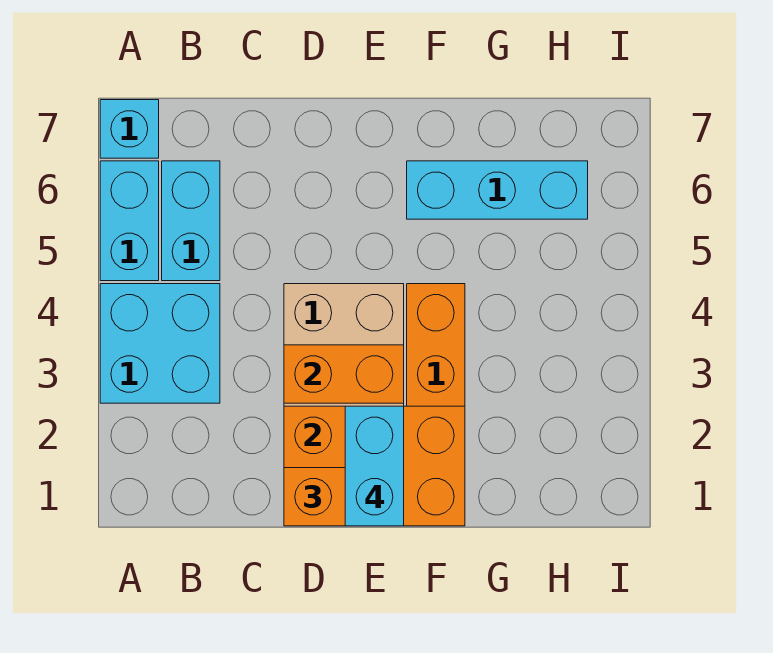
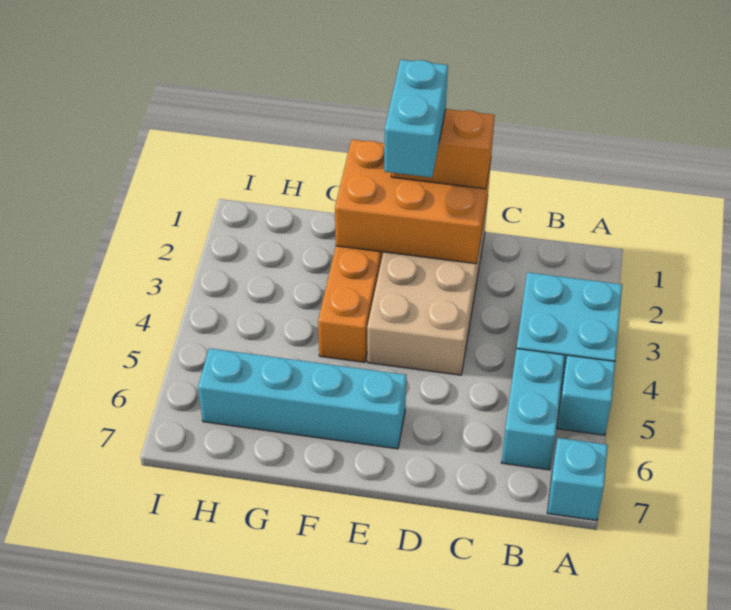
cyan 1x2 brick [100,161,159,281] -> cyan 1x1 brick [557,355,615,435]
orange 1x2 brick [284,345,404,403] -> none
cyan 1x3 brick [407,161,588,219] -> cyan 1x4 brick [198,348,406,449]

